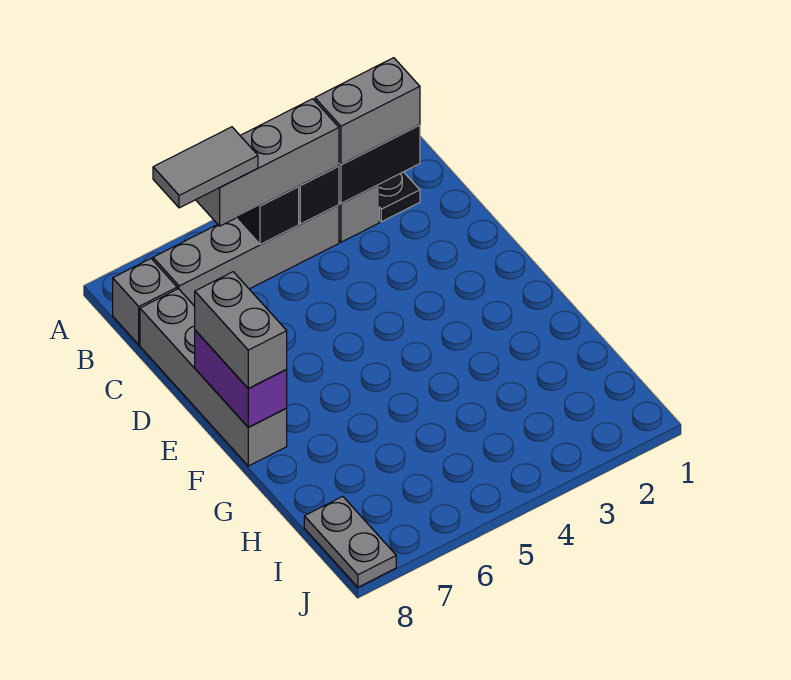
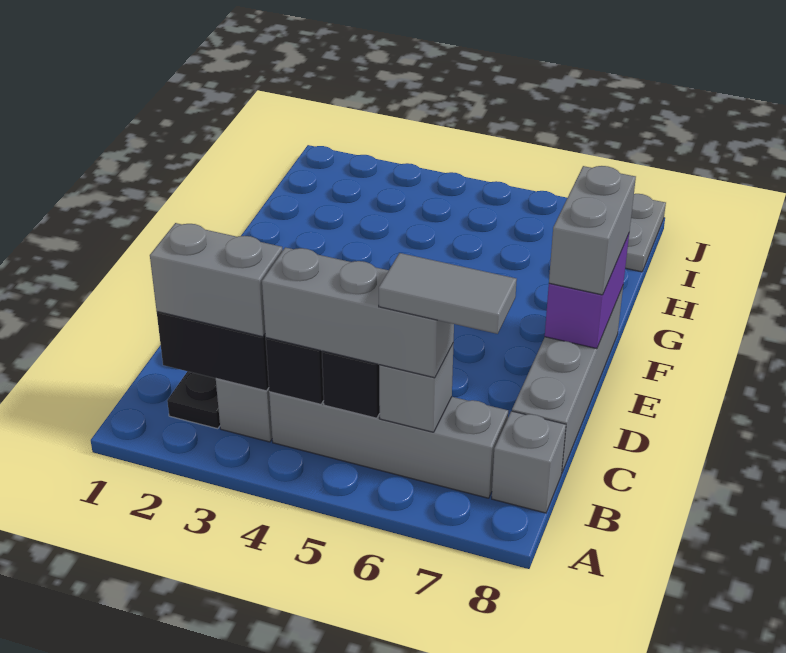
none -> grey 1x1 brick [379,343,454,432]

